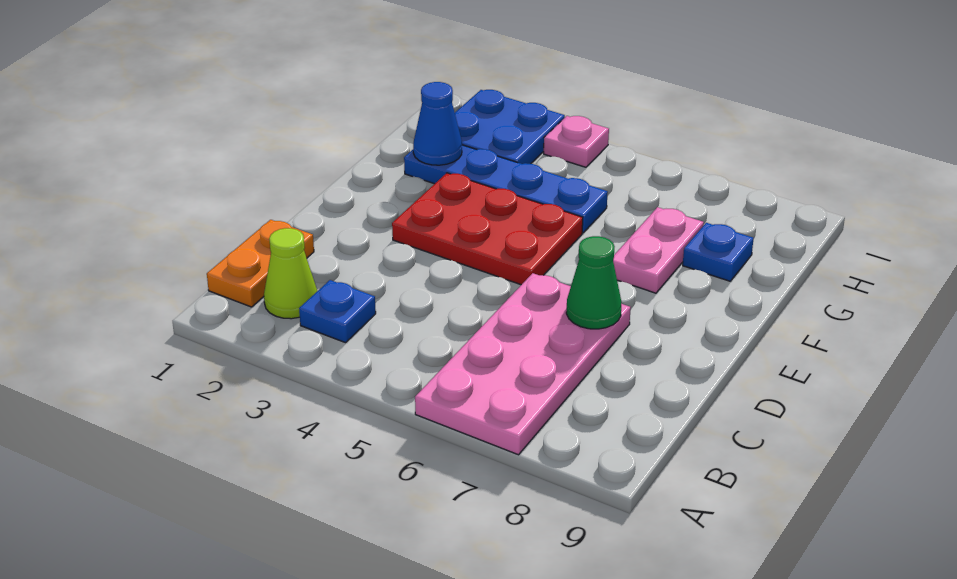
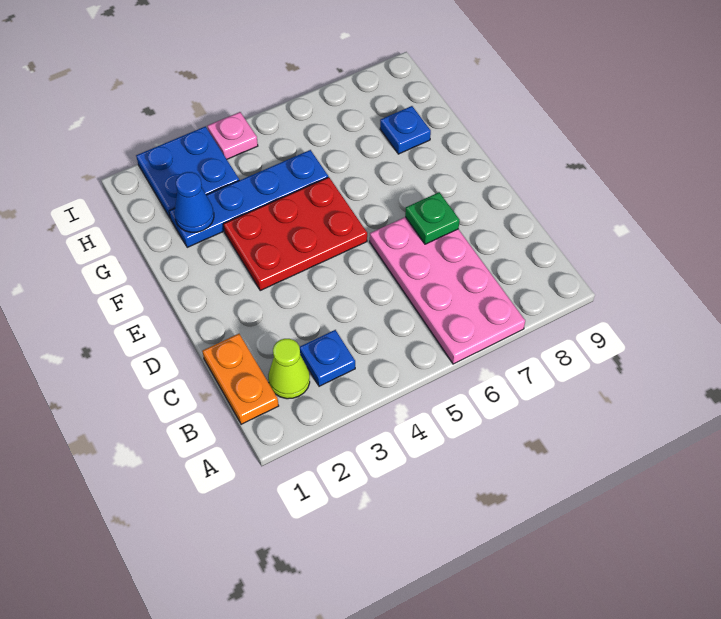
green 1x1 cone [566,236,621,329] -> green 1x1 plate [405,192,460,244]
pink 1x2 plate [613,207,704,293] -> none

